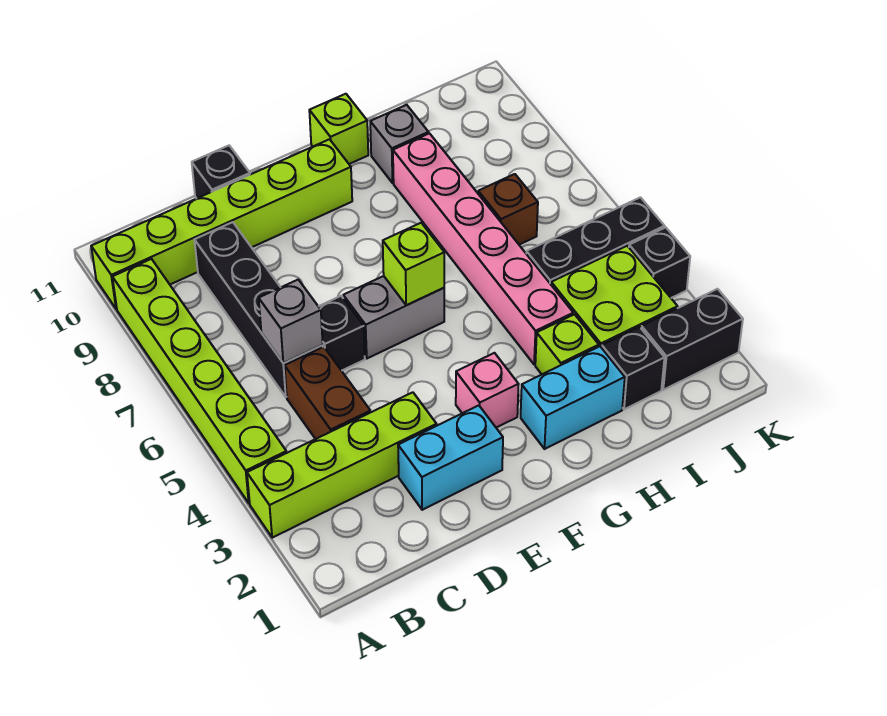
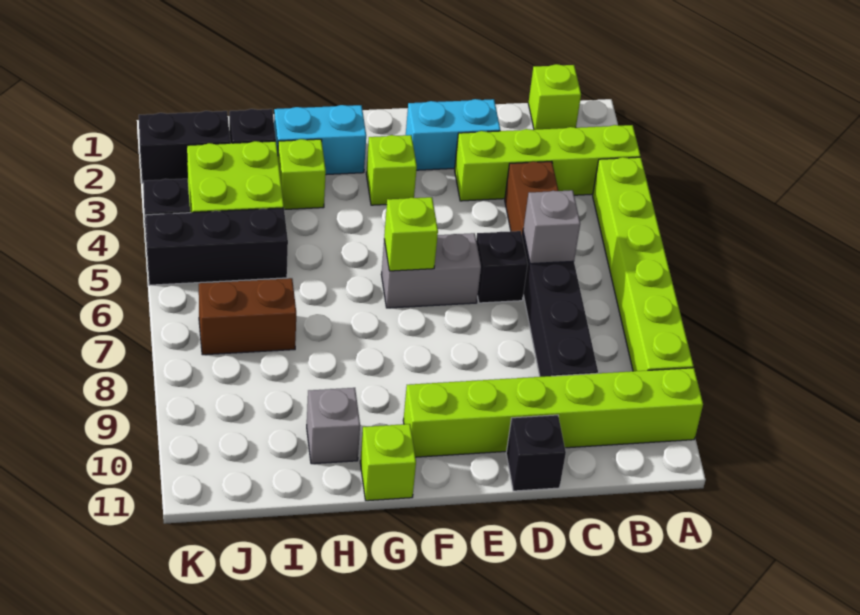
none -> lime 1x1 brick [528,64,581,130]
pink 1x1 brick [456,353,519,428] -> lime 1x1 brick [366,135,417,205]
pink 1x6 brick [393,133,573,365] -> none
brown 1x1 brick [478,174,538,245] -> brown 1x2 brick [199,278,296,355]

